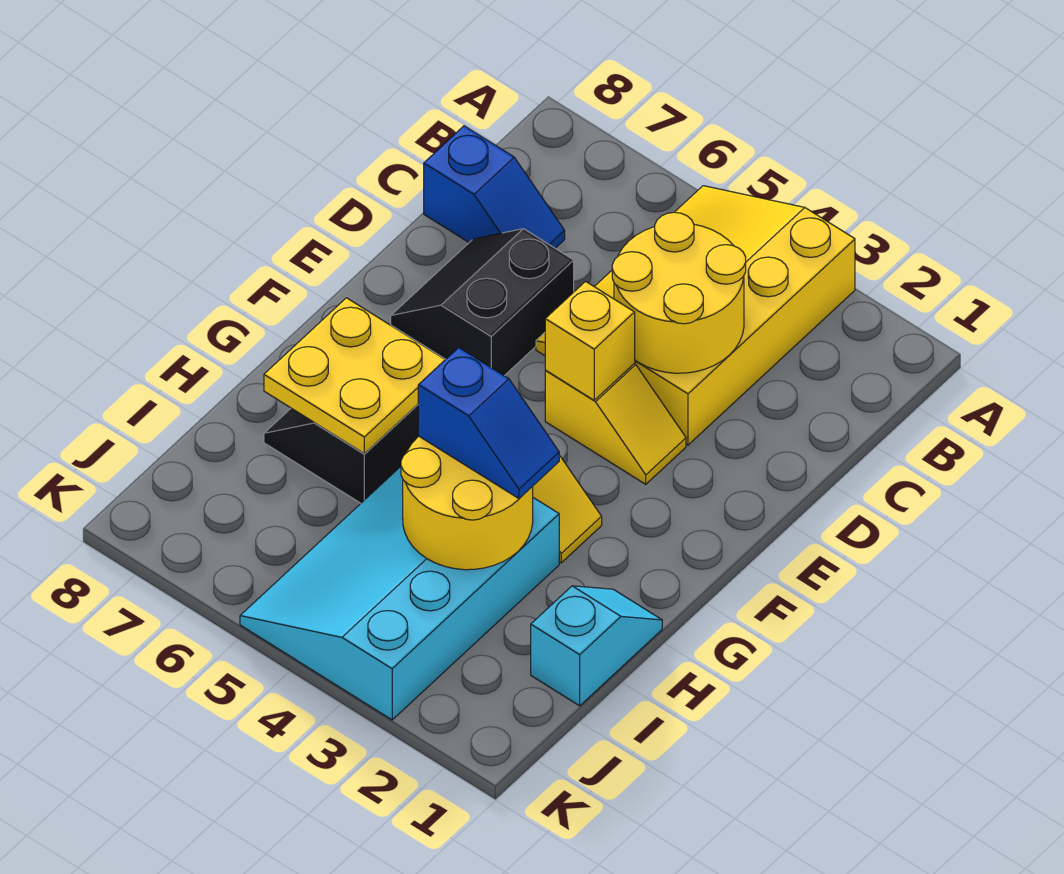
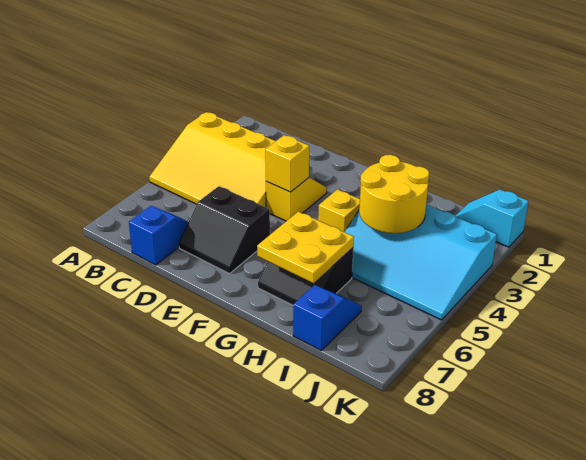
yellow 2x2 round brick [612,212,746,373] -> none
cyan 1x2 slope [531,586,662,706] -> cyan 1x2 slope moved to [455,190,529,247]
blue 1x2 slope [418,347,559,499] -> blue 1x2 slope moved to [293,285,362,350]

